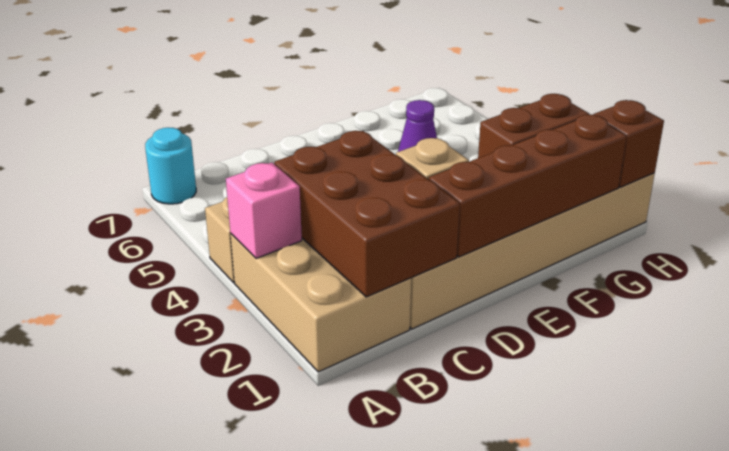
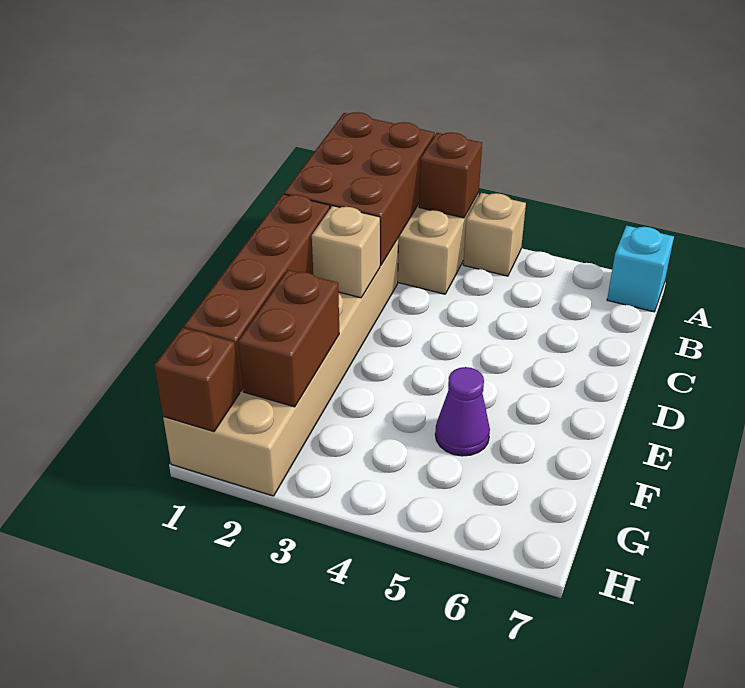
pink 1x1 brick [226,163,302,258] -> brown 1x1 brick [419,133,482,218]
cyan 1x1 round brick [145,128,196,204] -> cyan 1x1 brick [607,225,674,312]
brown 2x3 brick [274,131,460,297] -> brown 2x3 brick turned to [284,112,434,266]

